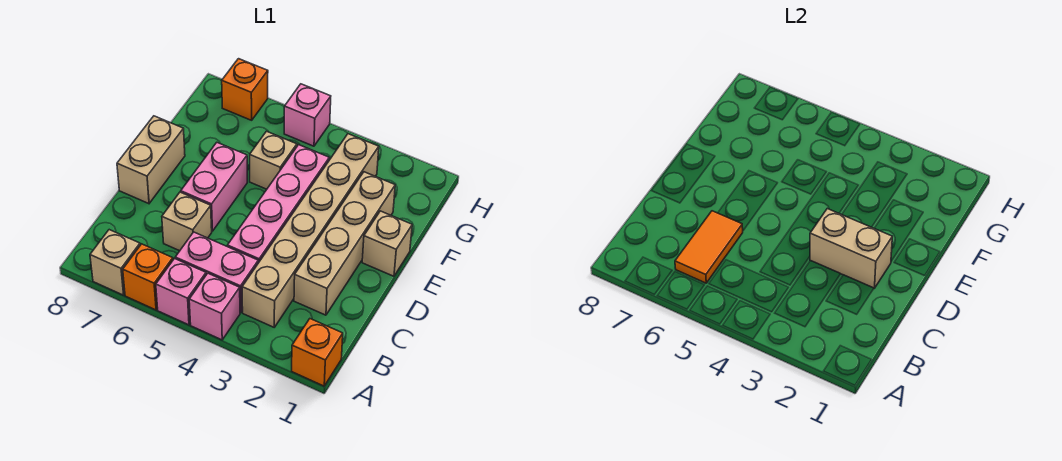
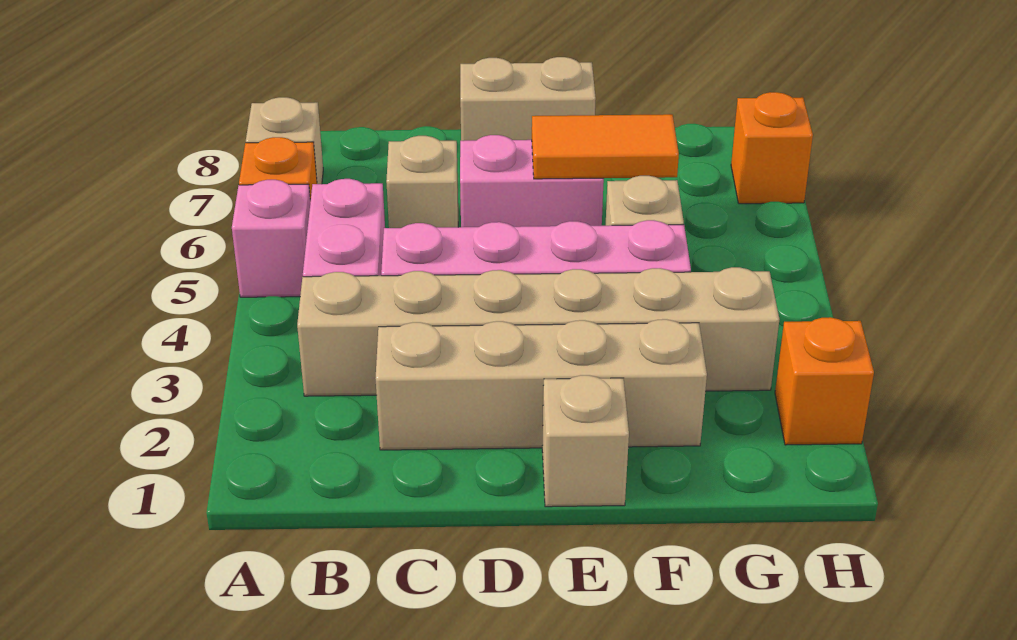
orange 1x1 brick [292,319,343,386] -> orange 1x1 brick moved to [775,317,874,445]
pink 1x1 brick [189,273,240,340] -> none
orange 1x2 tile [675,211,743,283] -> orange 1x2 tile moved to [532,114,679,179]
tan 1x2 brick [810,209,892,288] -> none
pink 1x1 brick [284,84,331,146] -> none

